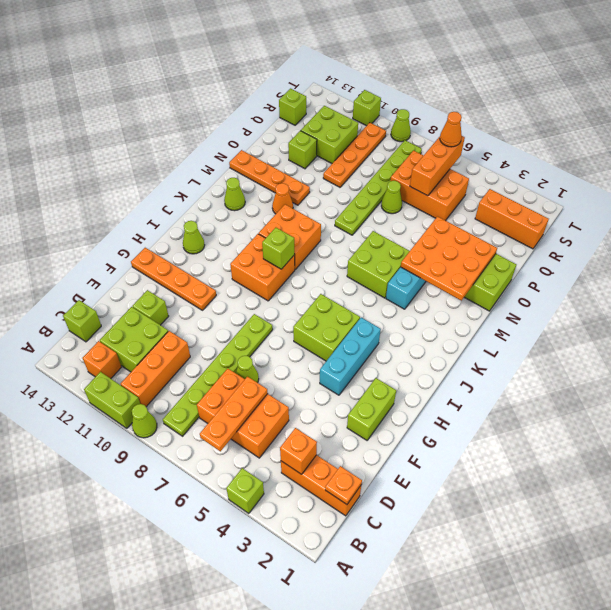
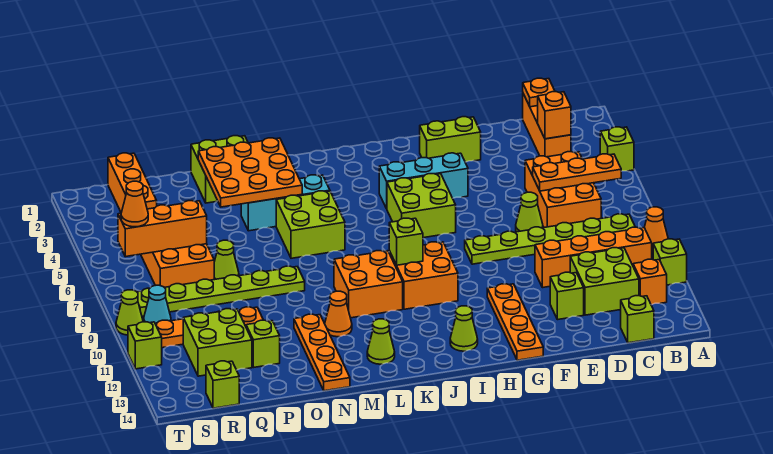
lime 1x1 cone [132,404,157,438] -> orange 1x1 cone [644,207,668,252]
lime 1x2 brick [84,372,140,428] -> lime 1x1 brick [653,239,687,285]
orange 1x3 brick [121,331,190,407] -> orange 1x4 brick [535,227,652,288]
none -> cyan 1x1 cone [144,285,171,323]

